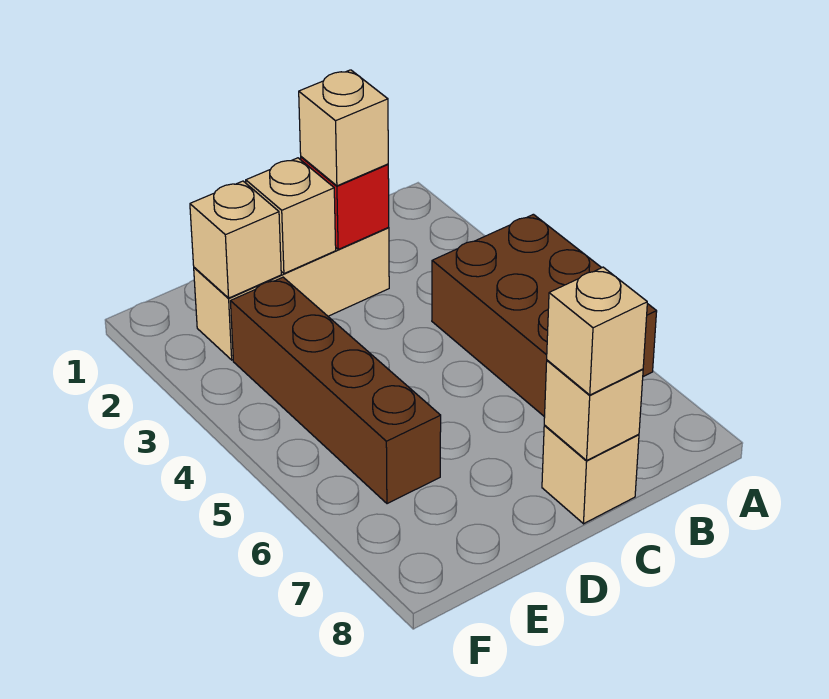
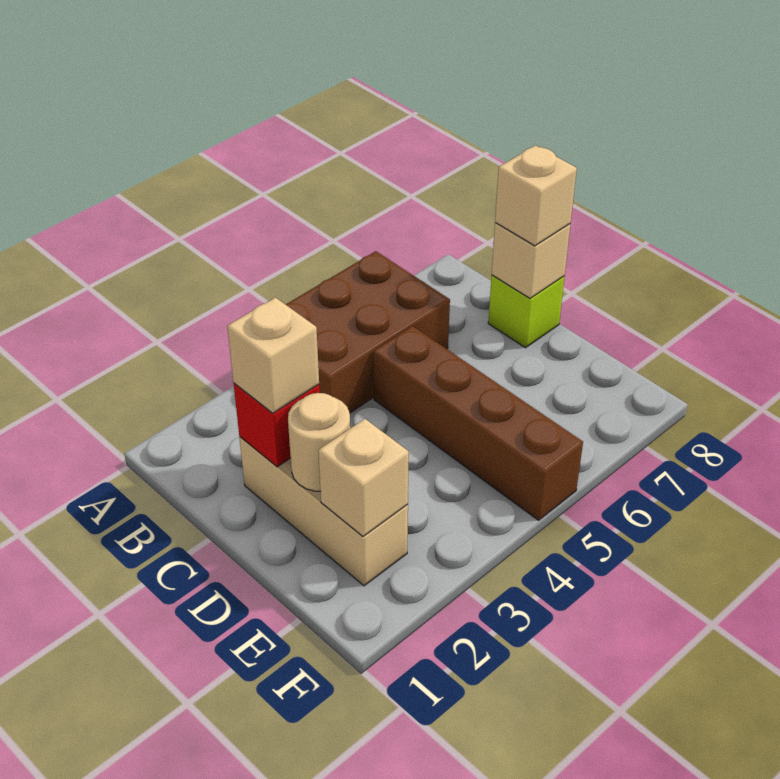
tan 1x1 brick [542,426,639,524] -> lime 1x1 brick [488,275,564,348]
tan 1x1 brick [246,158,336,273] -> tan 1x1 round brick [288,393,350,491]
brown 1x4 brick [230,277,441,504] -> brown 1x4 brick turned to [373,326,583,520]

